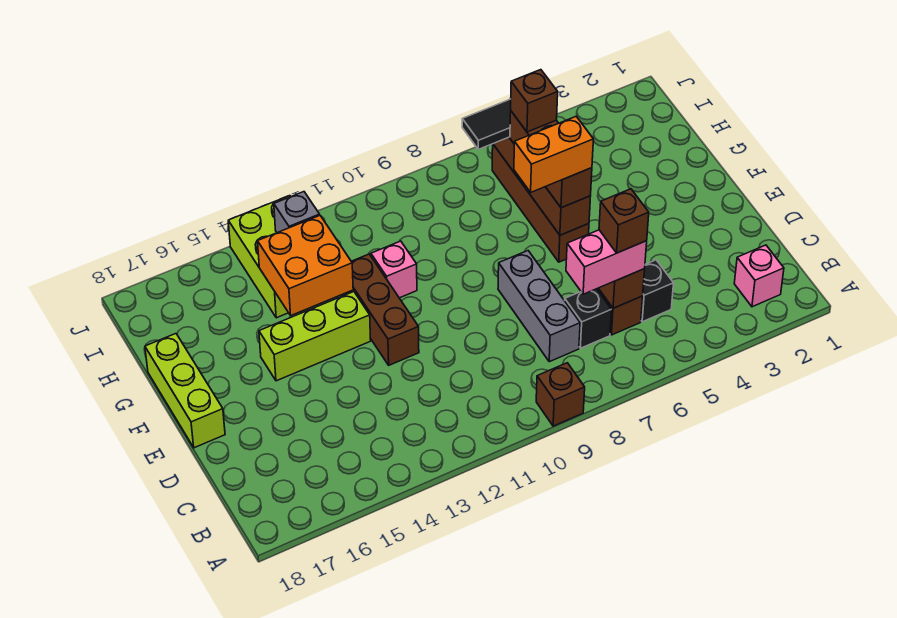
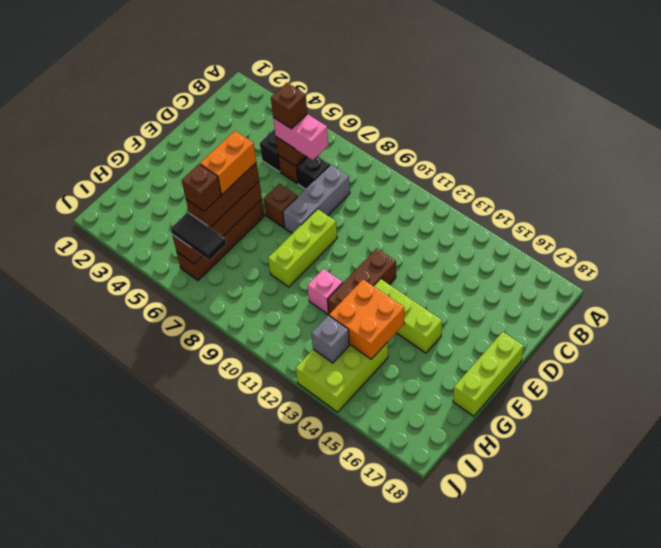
brown 1x1 brick [536,363,585,426] -> brown 1x1 brick moved to [264,184,298,228]
pink 1x1 brick [734,245,784,307] -> none
none -> lime 1x3 brick [268,209,337,287]
orange 1x2 brick [514,116,593,192] -> orange 1x2 brick turned to [200,131,256,194]

